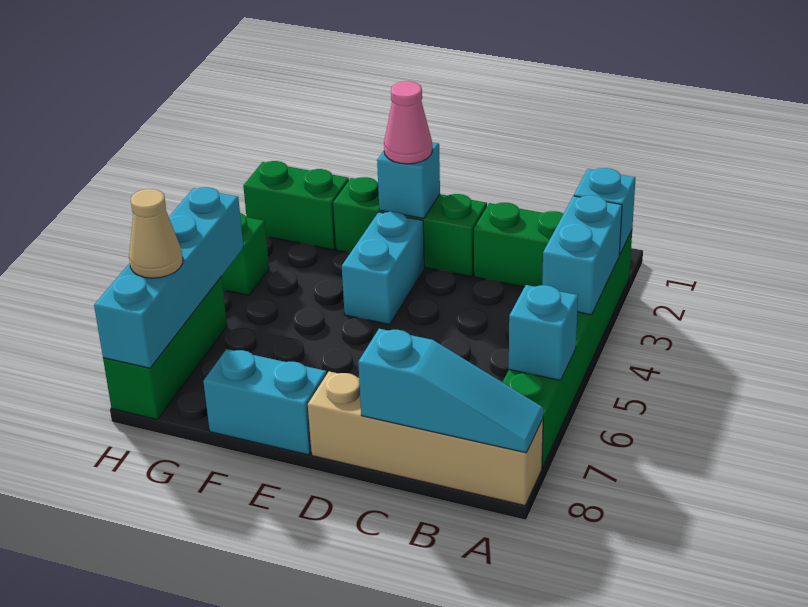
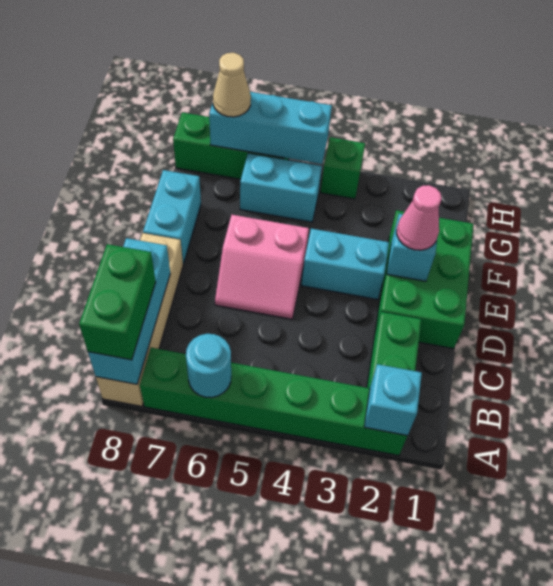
cyan 1x2 brick [542,195,622,315] -> cyan 1x2 brick moved to [240,153,322,222]
cyan 1x1 brick [509,285,578,380] -> cyan 1x1 round brick [186,334,231,398]
cyan 1x3 slope [358,329,543,453] -> cyan 1x3 brick [88,238,170,384]
green 1x3 brick [333,177,487,277] -> green 2x3 brick [375,210,473,349]
none -> pink 2x2 slope [215,215,309,319]
green 1x2 brick [243,161,349,250] -> green 1x2 brick moved to [79,244,156,360]
cyan 1x4 brick [94,187,243,368] -> cyan 1x3 brick [209,92,332,164]

